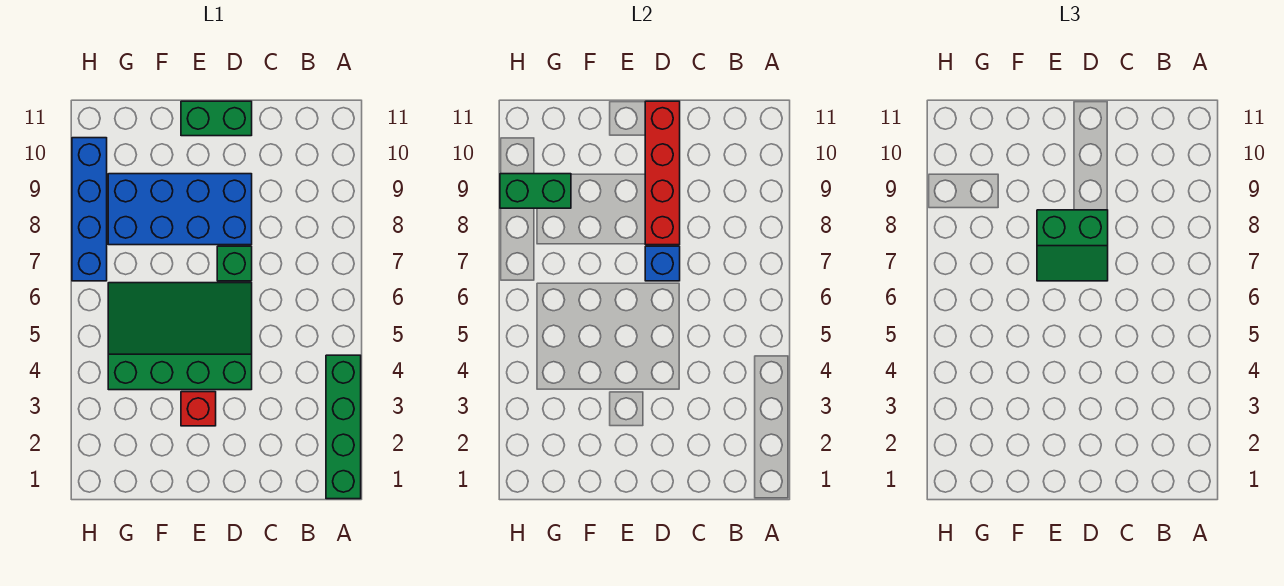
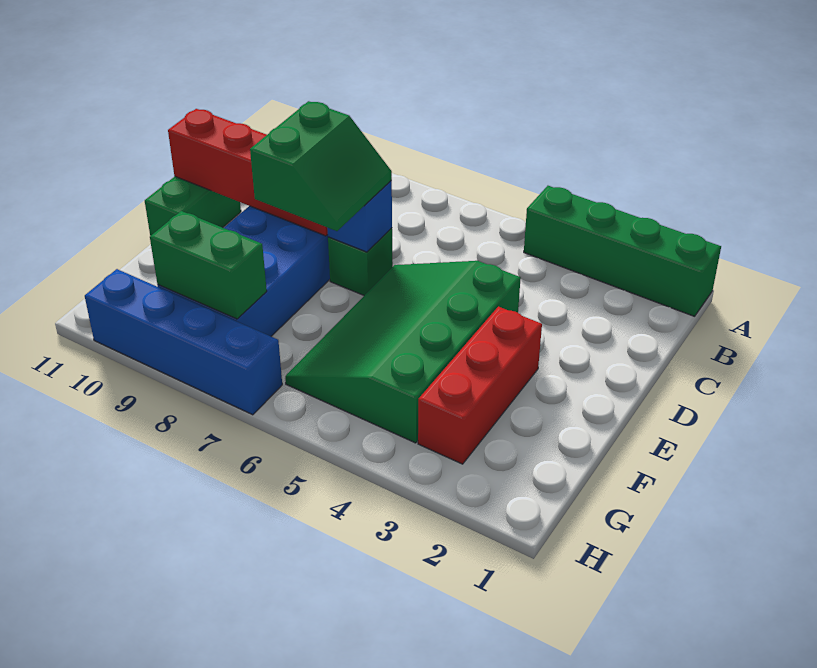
red 1x1 brick [181,392,216,426] -> red 1x3 brick [418,307,542,464]
green 1x2 brick [500,174,571,208] -> green 1x2 brick turned to [150,211,267,319]

